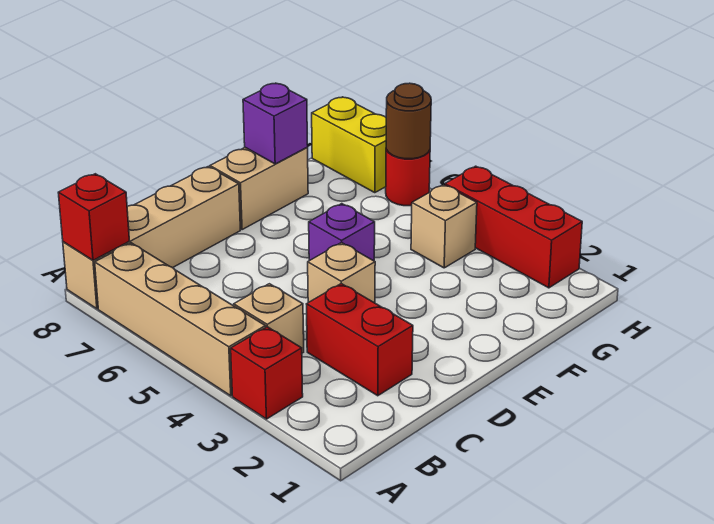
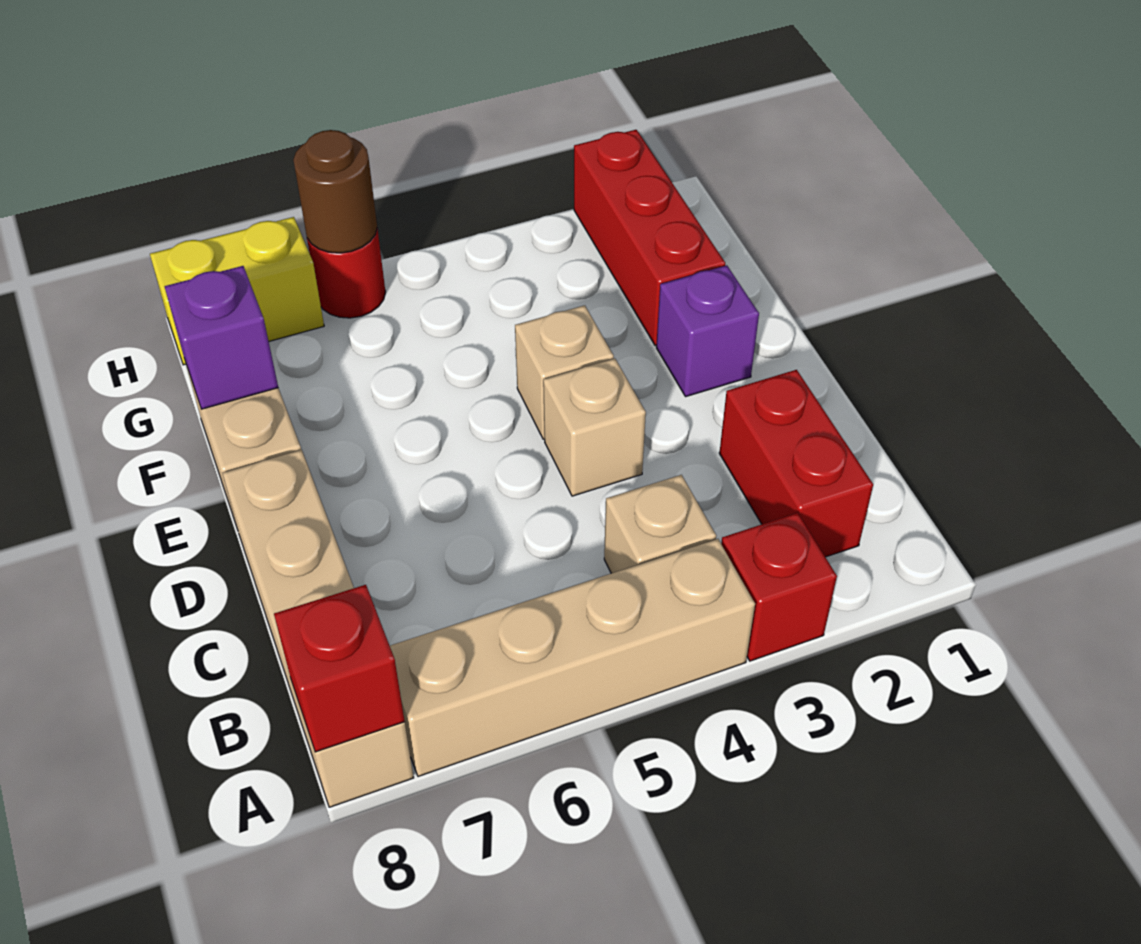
red 1x2 brick [307,284,413,396] -> red 1x2 brick turned to [719,370,873,557]
purple 1x1 brick [309,204,375,261] -> purple 1x1 brick moved to [656,265,759,397]
tan 1x1 brick [411,185,477,268] -> tan 1x1 brick moved to [515,305,614,439]
red 1x3 brick [445,166,582,288] -> red 1x3 brick turned to [574,130,725,345]

